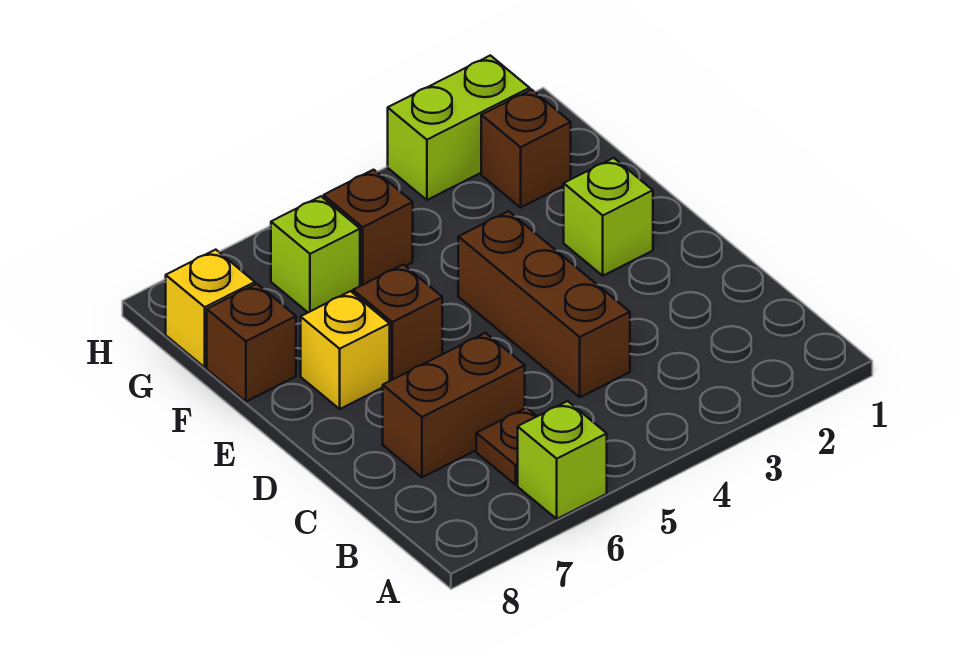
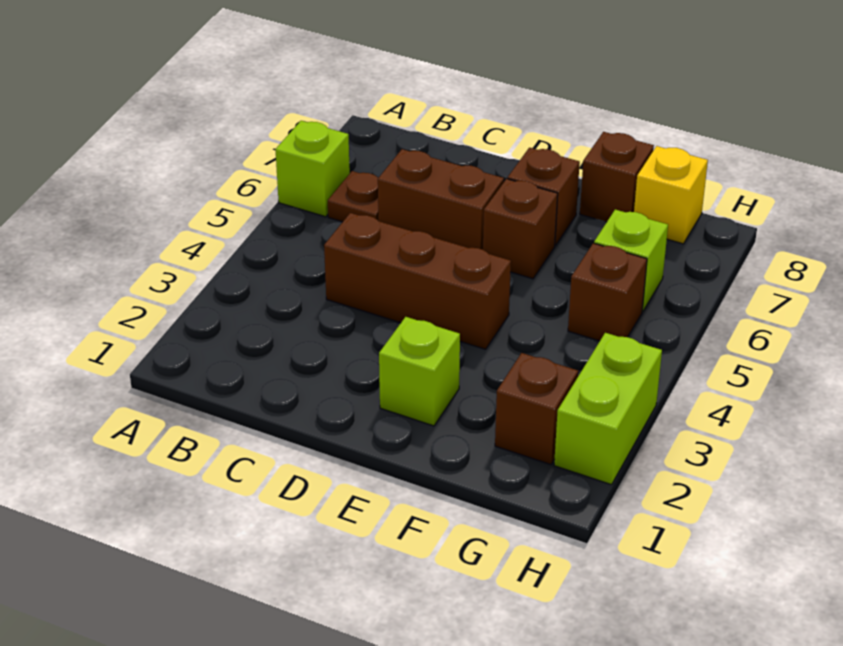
brown 1x2 brick [383,333,525,477] -> brown 1x2 brick turned to [378,149,504,250]
yellow 1x1 brick [301,291,390,409] -> brown 1x1 brick [508,148,580,246]

